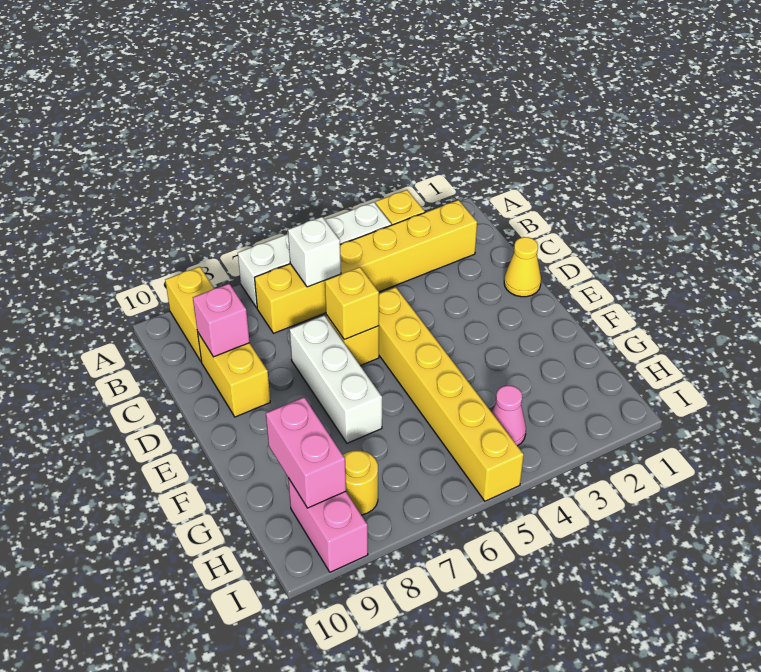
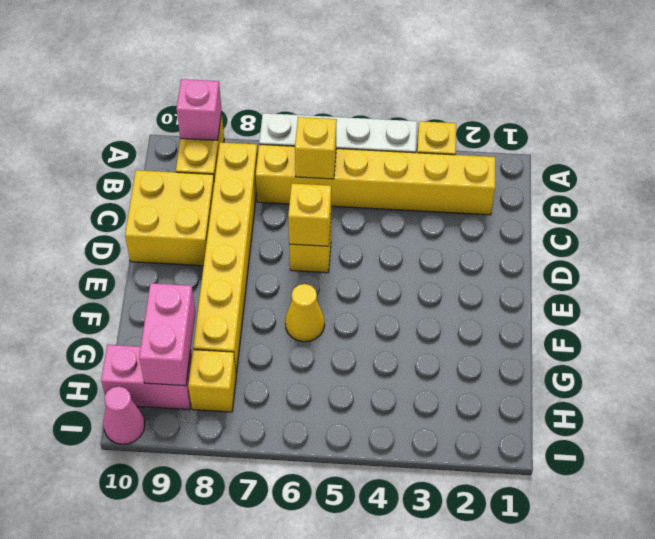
white 1x1 brick [288,217,341,287] -> yellow 1x1 brick [295,117,337,179]
yellow 1x2 brick [198,333,270,417] -> yellow 2x2 brick [125,170,214,266]
pink 1x1 brick [193,284,250,357] -> pink 1x1 brick moved to [176,79,222,140]
yellow 1x1 cone [504,237,541,297] -> yellow 1x1 cone moved to [285,284,325,342]
yellow 1x6 brick [379,287,524,501] -> yellow 1x6 brick moved to [193,142,258,374]
white 1x3 brick [290,315,382,443] -> none
pink 1x1 cone [492,386,526,446] -> pink 1x1 cone moved to [103,386,145,444]
yellow 1x1 round brick [343,451,378,515] -> yellow 1x1 brick [188,350,236,412]
pink 1x2 brick [288,478,368,572] -> pink 1x2 brick turned to [101,345,192,410]

